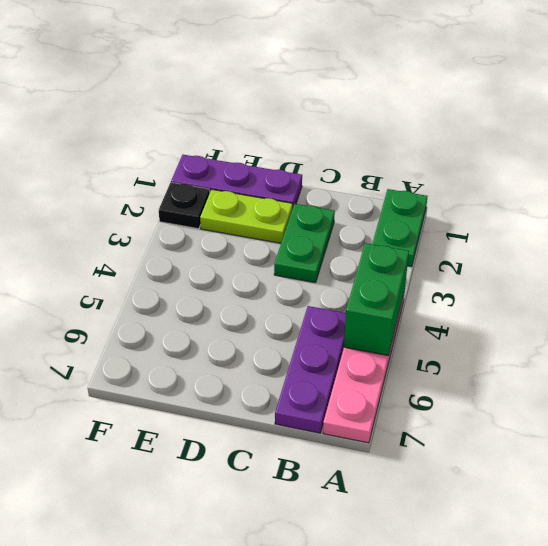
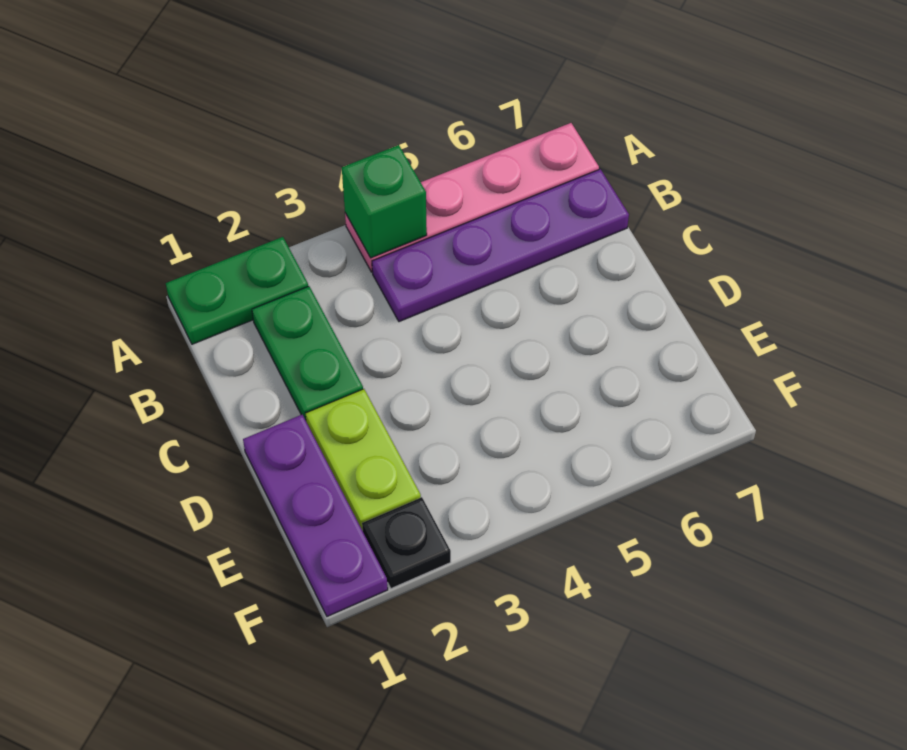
green 1x2 brick [344,243,409,356] -> green 1x1 brick [342,145,427,258]
purple 1x3 plate [275,306,346,433] -> purple 1x4 plate [372,169,629,322]
green 1x2 plate [274,204,335,283] -> green 1x2 plate turned to [252,286,363,420]

